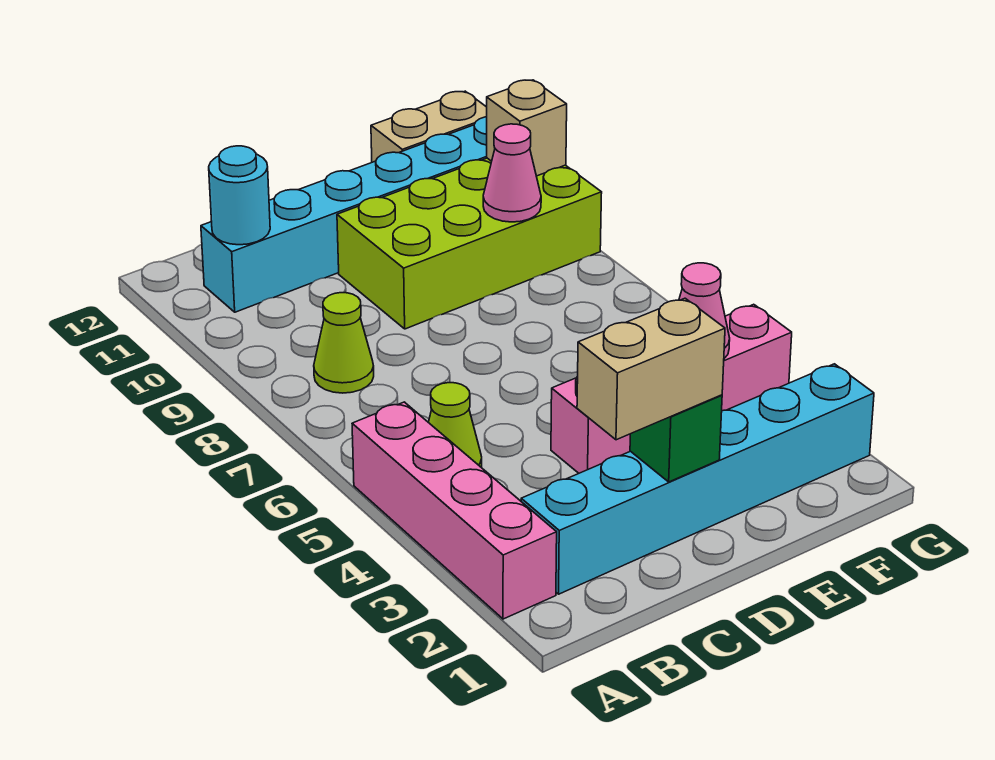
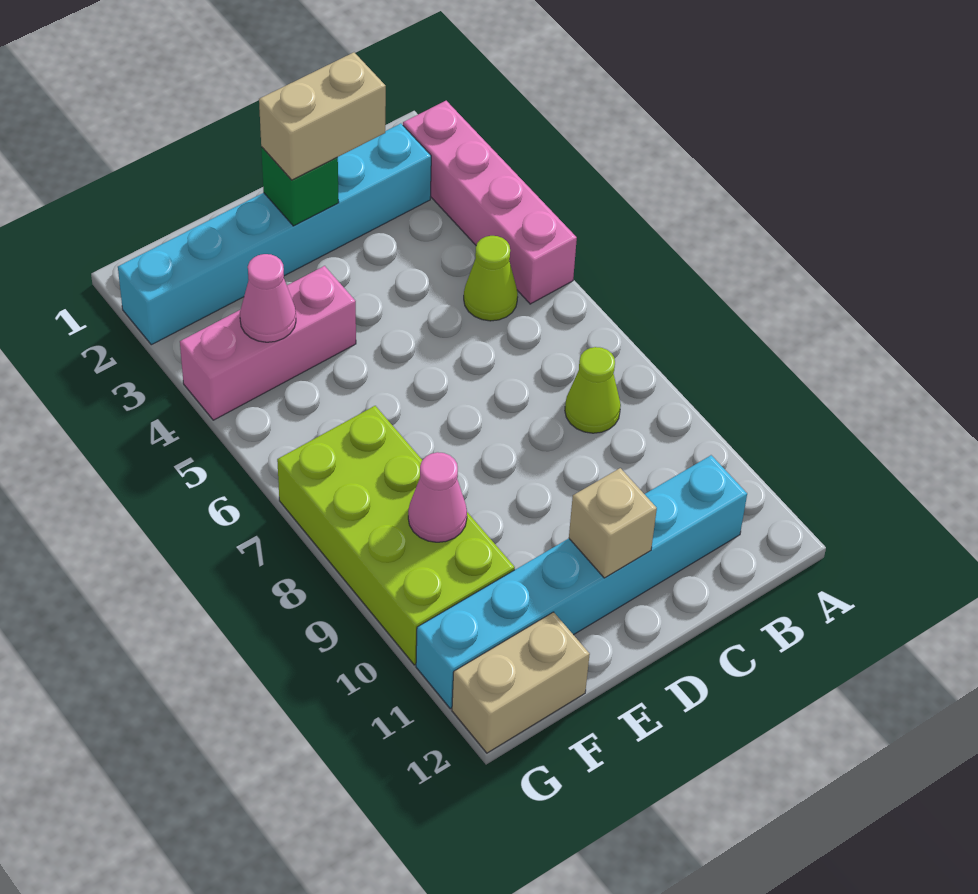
cyan 1x1 round brick [209,146,270,245] -> none
pink 1x4 brick [551,304,792,473] -> pink 1x3 brick [180,266,356,420]
lime 2x4 brick [337,158,602,329] -> lime 2x4 brick turned to [277,406,515,665]
tan 1x1 brick [487,80,567,176] -> tan 1x1 brick moved to [569,468,657,578]

